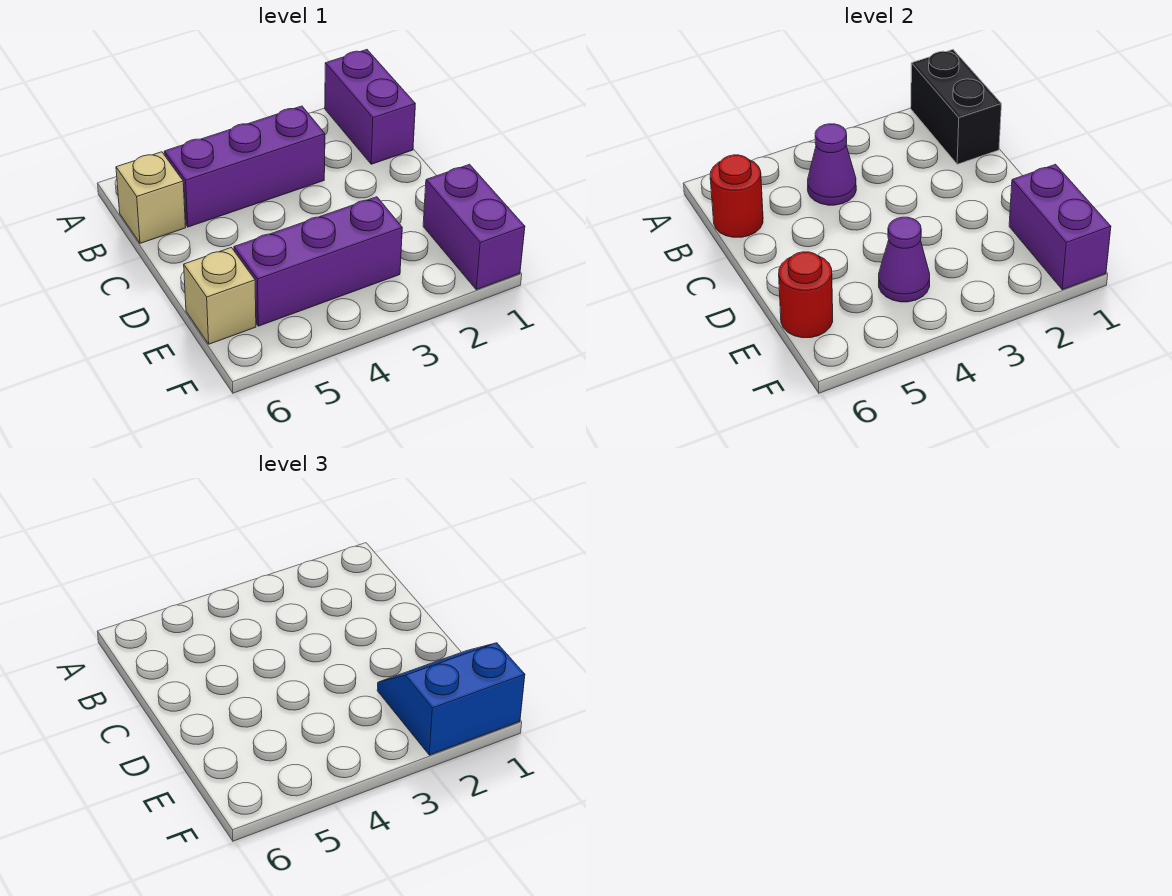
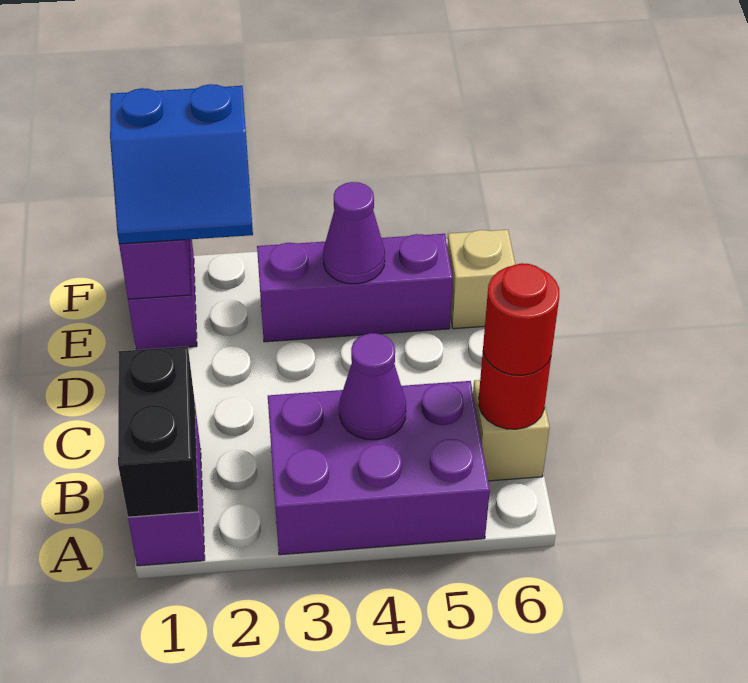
purple 1x3 brick [164,106,325,227] -> purple 2x3 brick [268,381,490,555]
red 1x1 round brick [779,252,833,338] -> red 1x1 round brick moved to [483,263,559,375]

